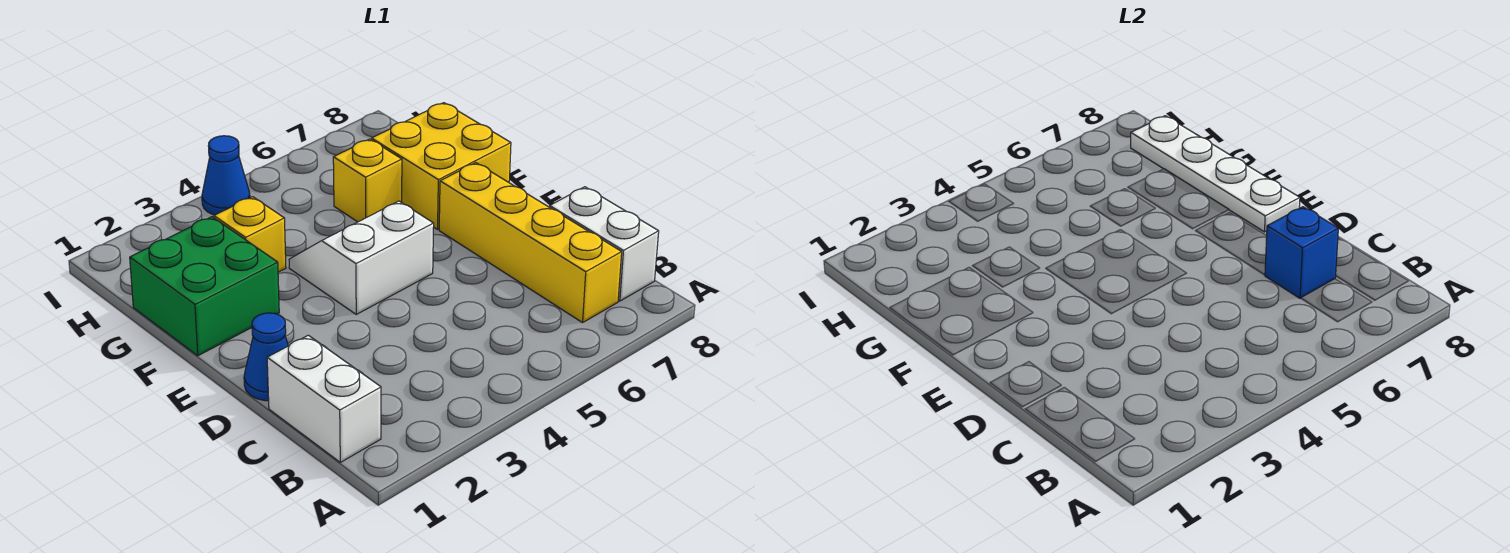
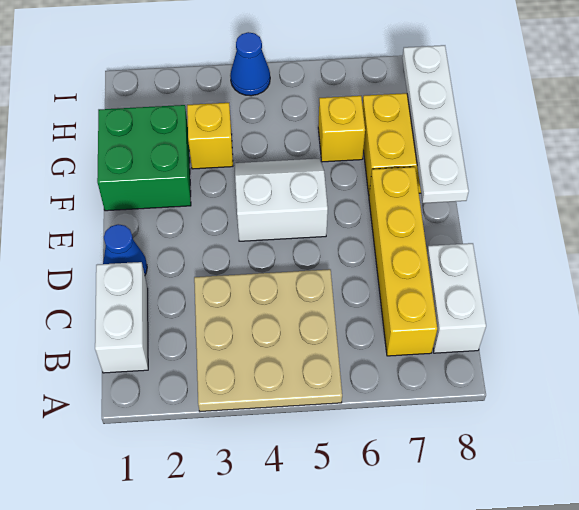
none -> tan 3x3 plate [194,269,342,411]
blue 1x1 brick [1265,207,1338,298] -> none

